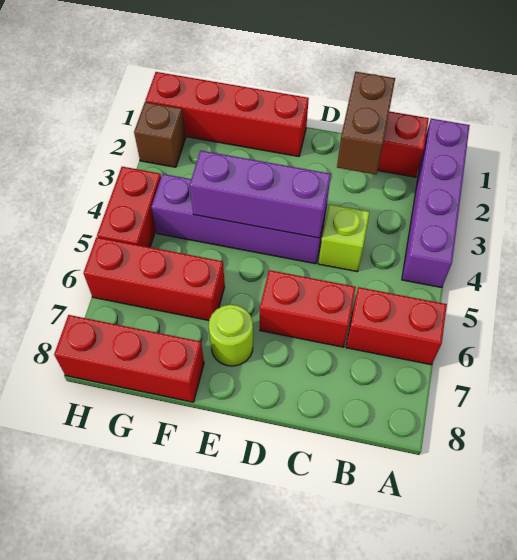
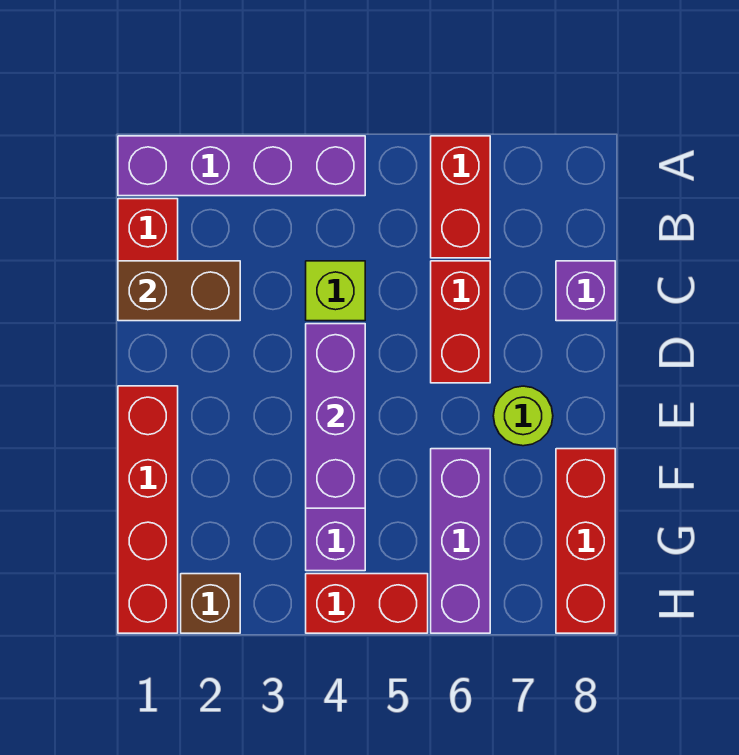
none -> purple 1x1 brick [556,261,615,321]
red 1x3 brick [83,237,225,320] -> purple 1x3 brick [431,449,490,633]

